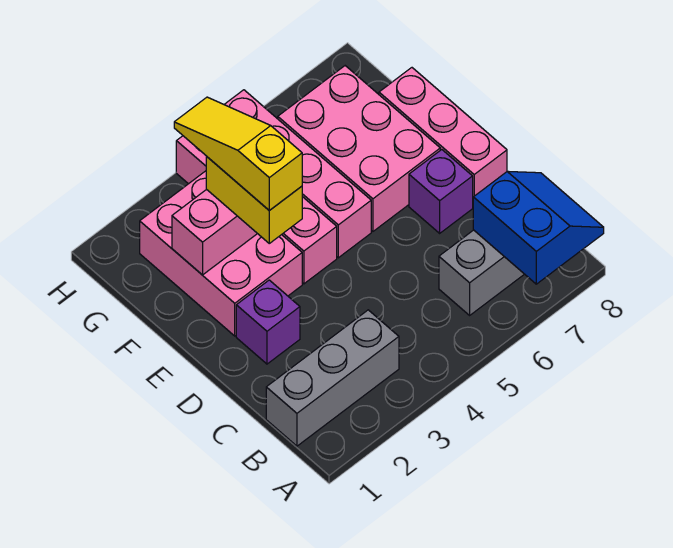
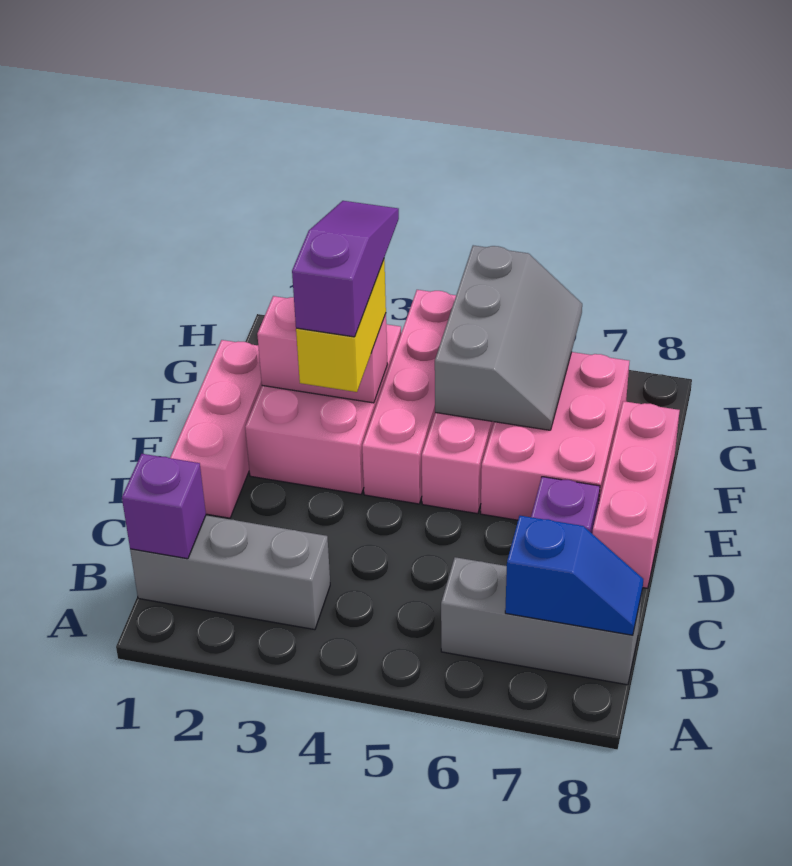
blue 2x2 slope [473,171,604,284] -> blue 1x2 slope [505,516,643,635]
none -> pink 1x3 brick [170,340,262,518]
purple 1x1 brick [236,280,300,364] -> purple 1x1 brick moved to [122,454,206,559]
yellow 1x3 slope [174,97,302,210] -> purple 1x3 slope [292,201,399,337]
none -> grey 2x3 slope [435,245,582,430]

